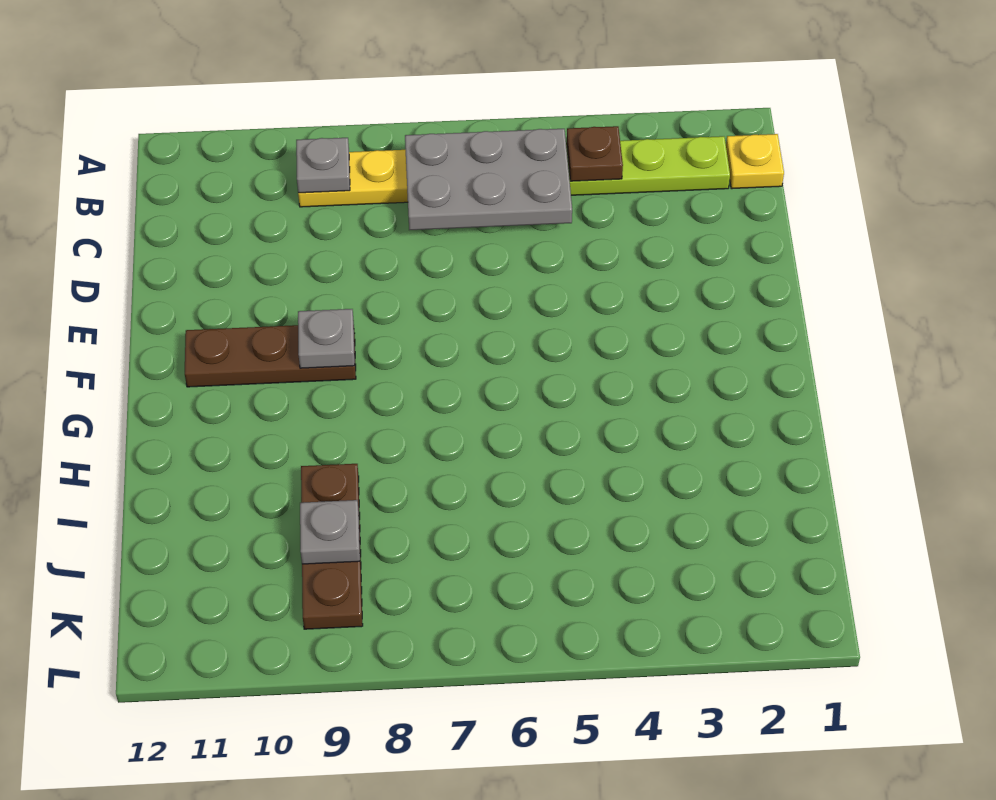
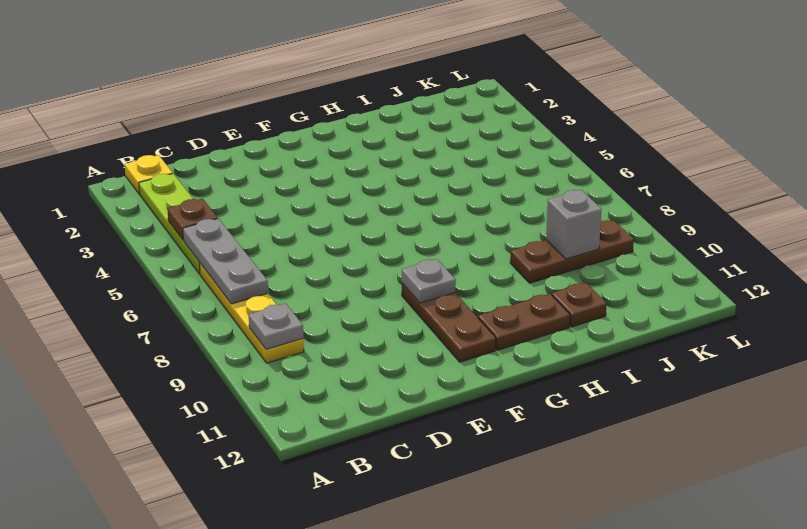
grey 2x3 plate [405,129,572,230] -> grey 1x3 plate [183,219,268,304]
none -> brown 1x2 plate [478,294,570,350]
none -> brown 1x1 plate [552,283,607,327]
grey 1x1 plate [300,500,360,564] -> grey 1x1 brick [546,190,602,259]

